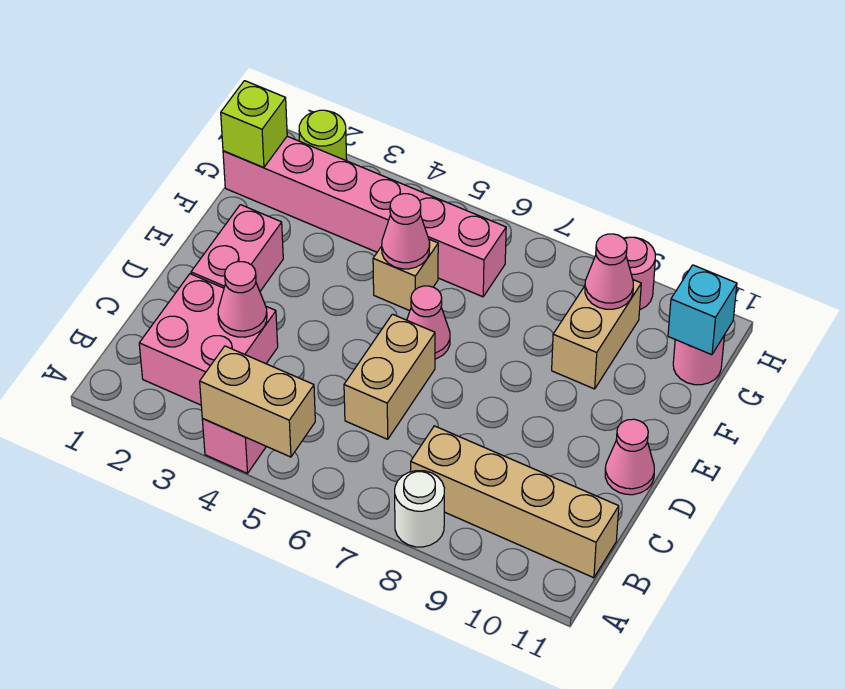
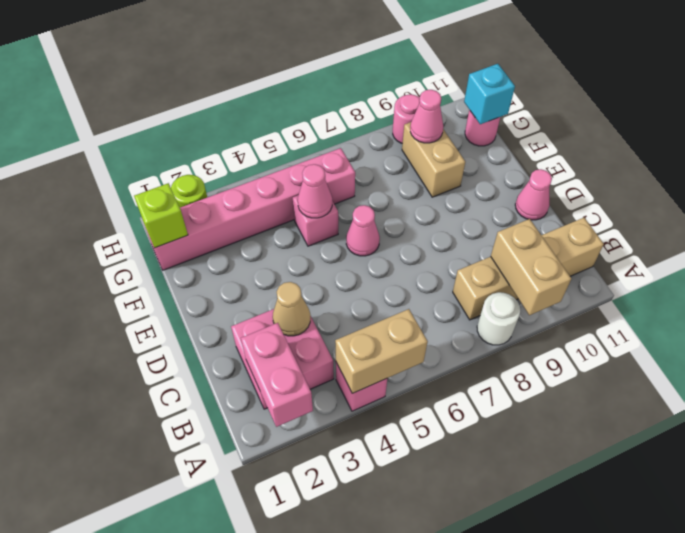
pink 1x1 cone [218,262,267,337] -> tan 1x1 cone [273,282,310,336]
tan 1x2 brick [344,314,435,439] -> tan 1x2 brick moved to [491,219,572,315]
pink 1x2 brick [191,205,283,291] -> pink 1x2 brick moved to [241,323,313,427]
tan 1x1 brick [373,239,438,311] -> pink 1x1 brick [293,195,338,246]

